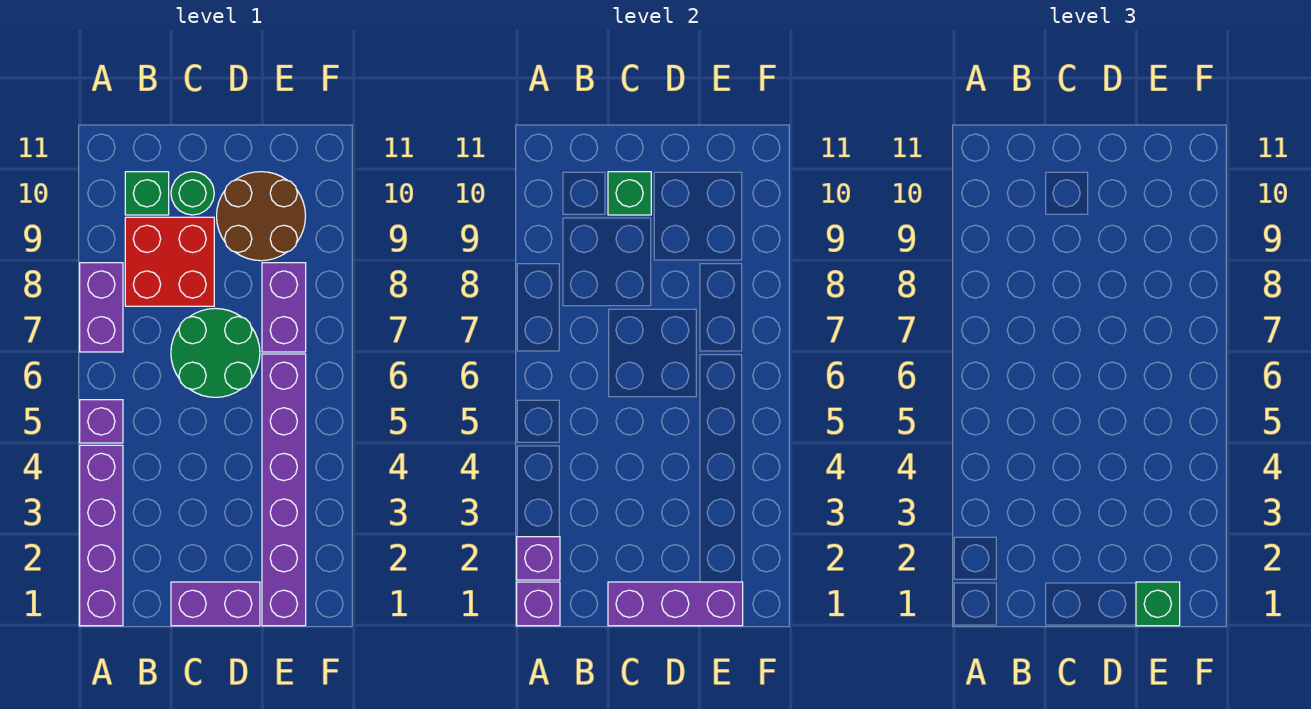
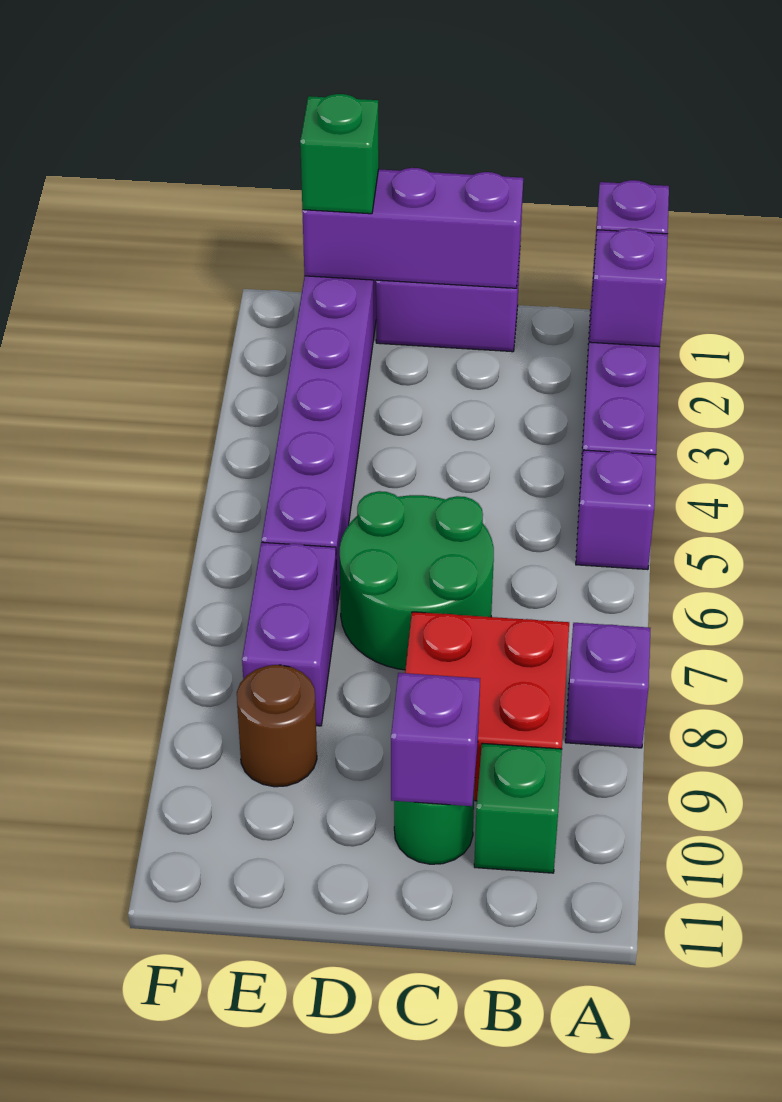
purple 1x2 brick [80,263,123,352] -> purple 1x1 brick [565,623,650,748]
green 1x1 brick [608,172,651,215] -> purple 1x1 brick [391,673,480,806]
brown 2x2 round brick [217,172,306,261] -> brown 1x1 round brick [237,665,317,787]

